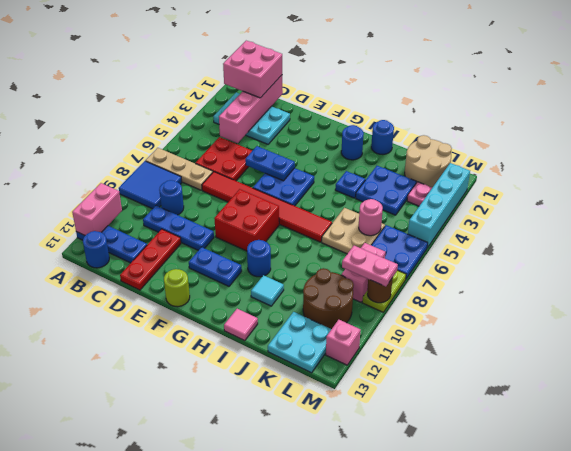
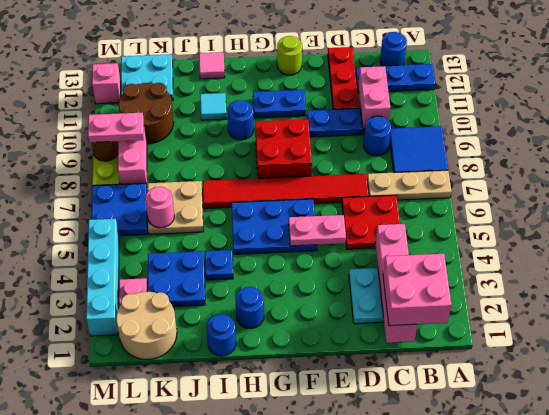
pink 1x2 brick [72,183,122,235] -> pink 1x2 brick moved to [358,66,390,128]
blue 1x2 plate [245,146,295,181] -> pink 1x2 plate [289,215,346,246]
blue 2x2 plate [253,168,314,206] -> blue 2x3 plate [231,199,317,254]

